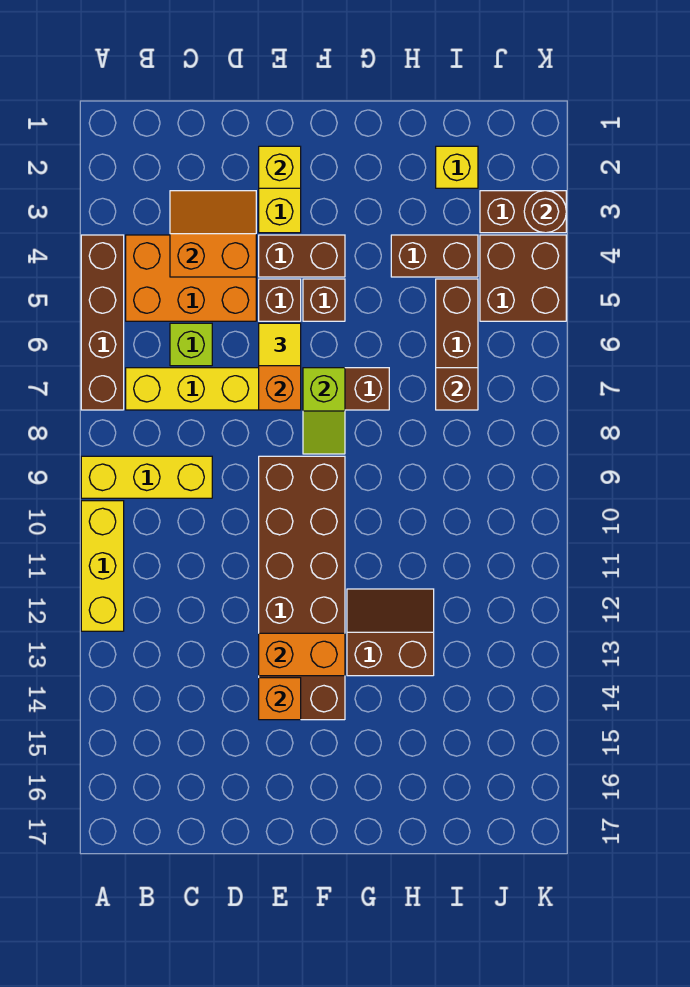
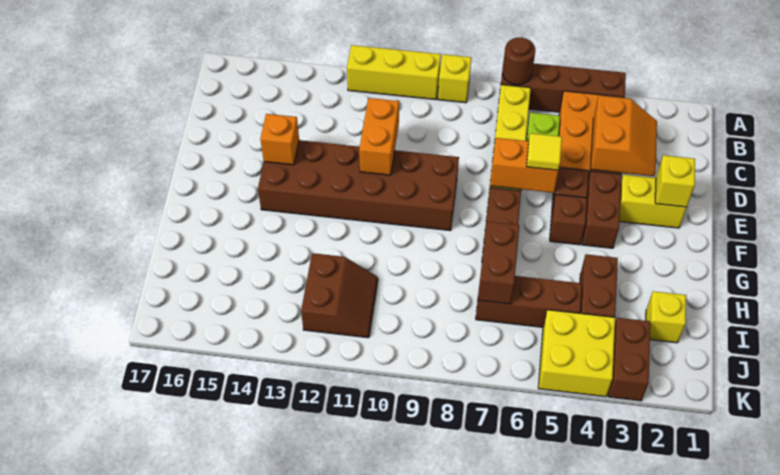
yellow 1x3 brick [81,456,212,498] -> yellow 1x1 brick [438,54,471,103]
orange 1x2 brick [259,633,345,676] -> orange 1x2 brick moved to [359,98,399,175]
lime 1x2 slope [303,368,345,454] -> none
brown 2x2 slope [347,589,434,676] -> brown 2x2 slope moved to [301,253,378,338]
brown 1x1 brick [436,368,478,410] -> brown 1x2 brick [478,222,519,304]
brown 2x2 brick [480,235,566,321] -> yellow 2x2 brick [538,310,615,397]
brown 1x1 round brick [524,191,566,233] -> brown 1x1 round brick moved to [502,38,535,85]

